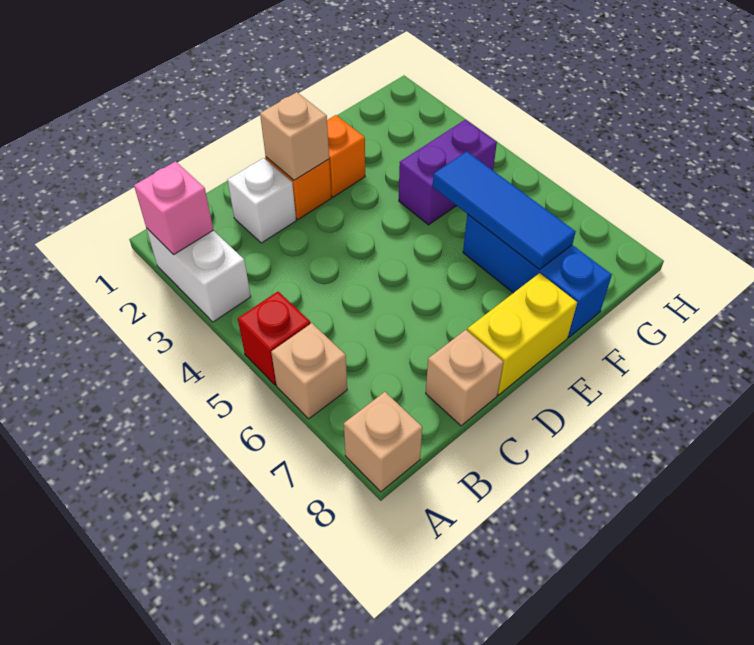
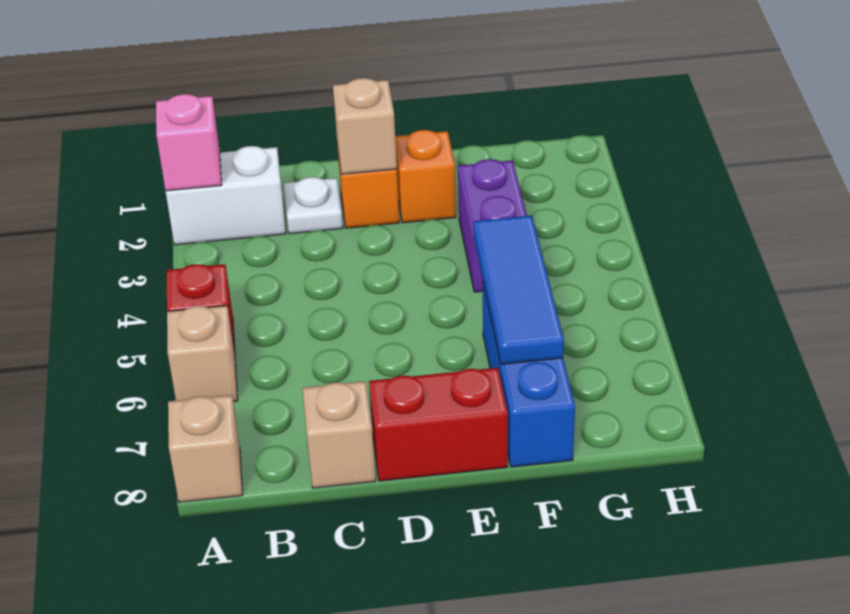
white 1x2 brick [146,228,251,322] -> white 1x2 brick turned to [166,146,286,245]
white 1x1 brick [228,158,296,243] -> white 1x1 plate [284,177,343,234]
yellow 1x2 brick [467,273,577,395] -> red 1x2 brick [369,368,508,481]
purple 1x2 brick [399,120,497,225] -> purple 1x2 brick turned to [458,159,527,292]

